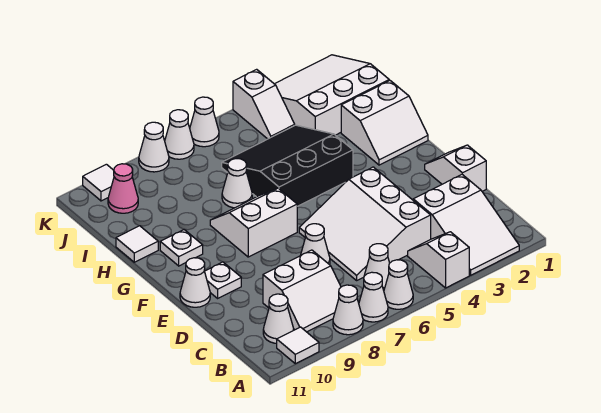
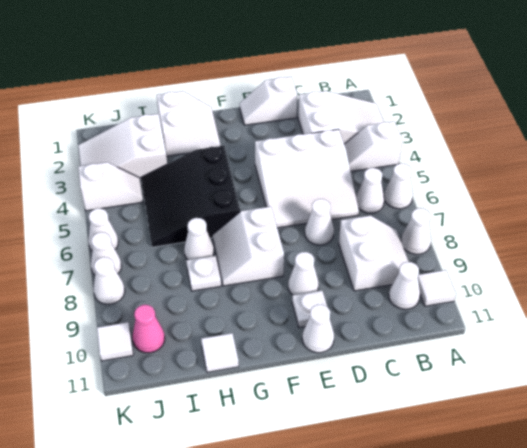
white 1x1 cone [359,272,388,322] -> white 1x1 cone moved to [288,252,319,295]
white 1x1 plate [160,230,203,266] -> white 1x1 plate moved to [186,255,221,291]
white 3x3 slope [275,55,389,135] -> white 2x3 slope [78,114,167,181]

